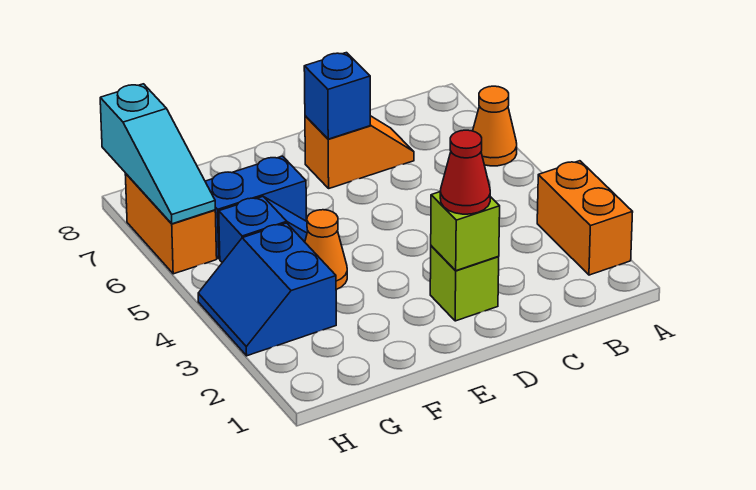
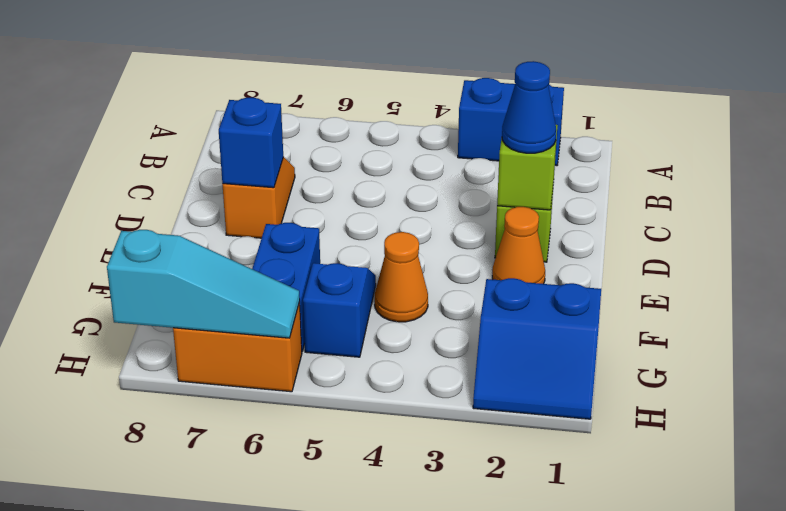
orange 1x2 brick [537,161,633,275] -> blue 1x2 brick [458,78,564,166]
orange 1x1 cone [473,86,517,166] -> orange 1x1 cone moved to [492,207,545,284]
red 1x1 cone [440,130,490,214] -> blue 1x1 cone [502,61,556,153]
blue 2x2 slope [198,223,336,356] -> blue 2x2 slope moved to [473,278,601,419]

